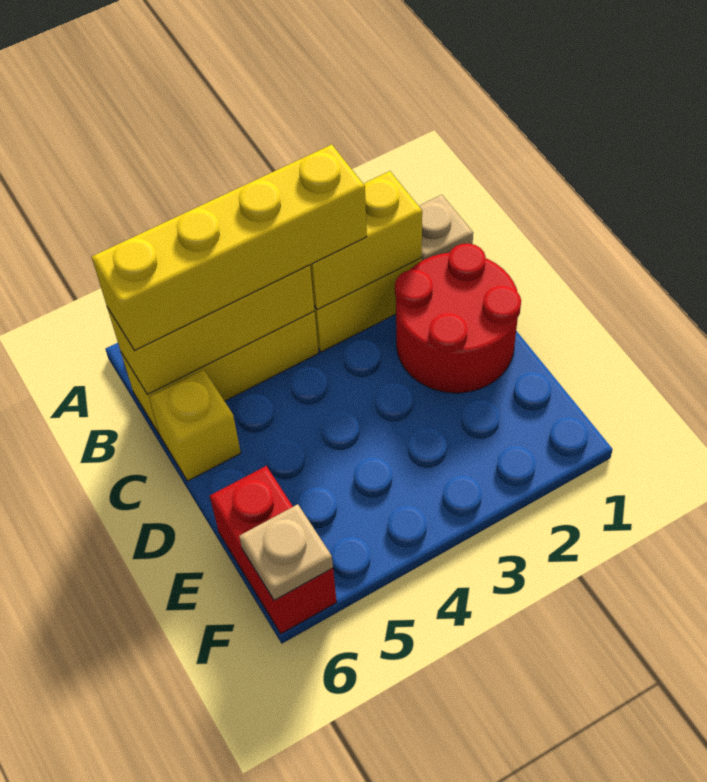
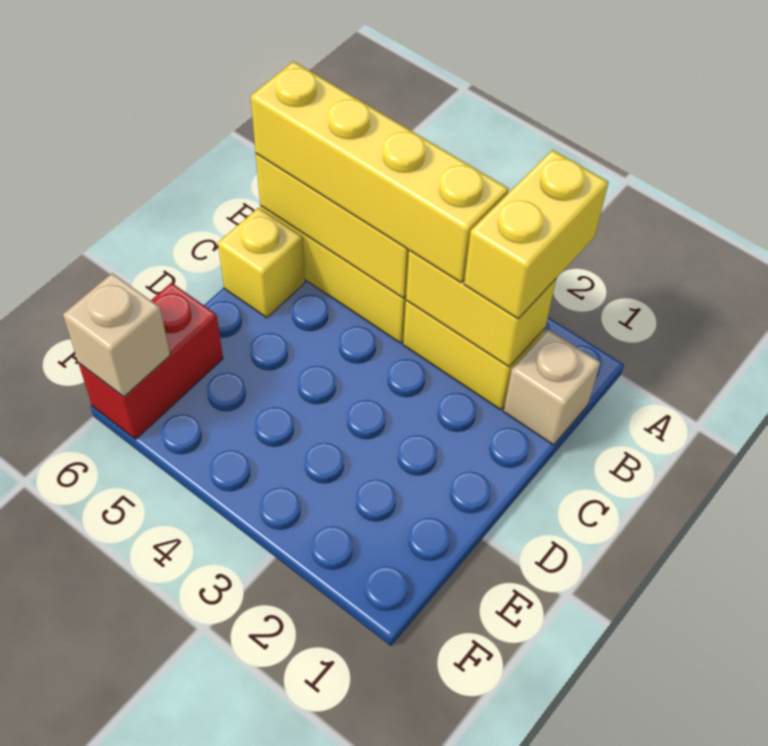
none -> yellow 1x2 brick [464,150,609,319]
red 2x2 round brick [395,243,521,393] -> none
tan 1x1 plate [239,504,333,600] -> tan 1x1 brick [63,273,170,397]

